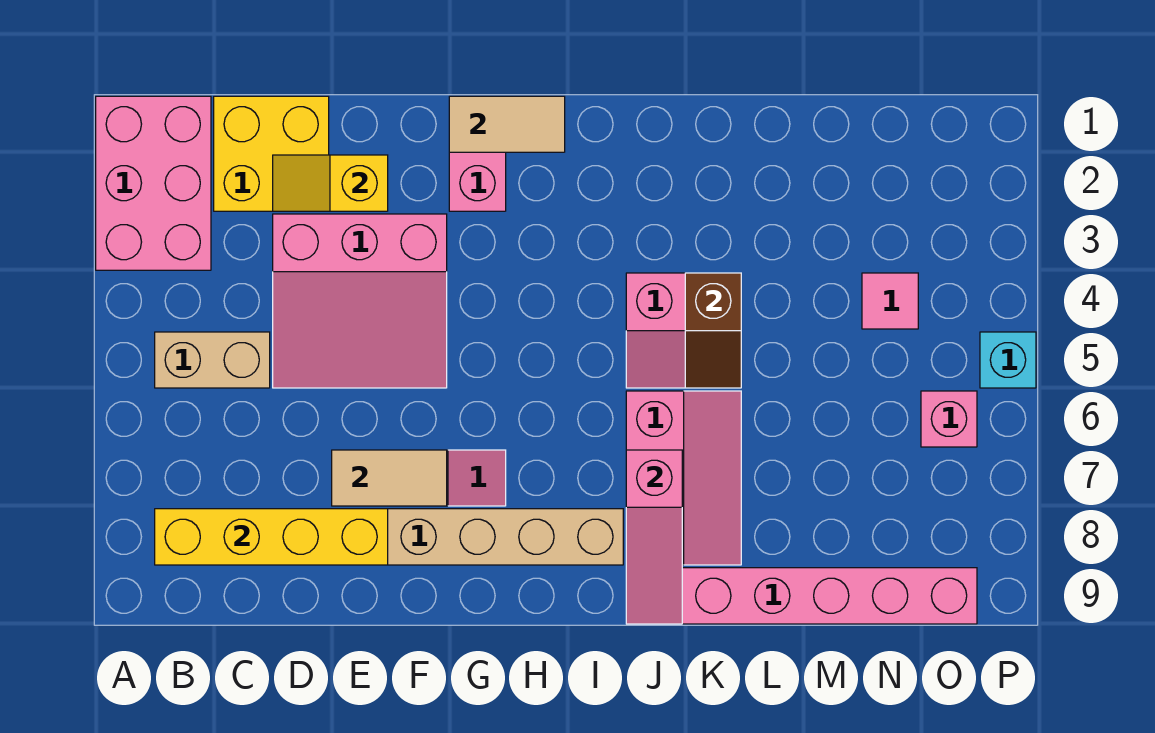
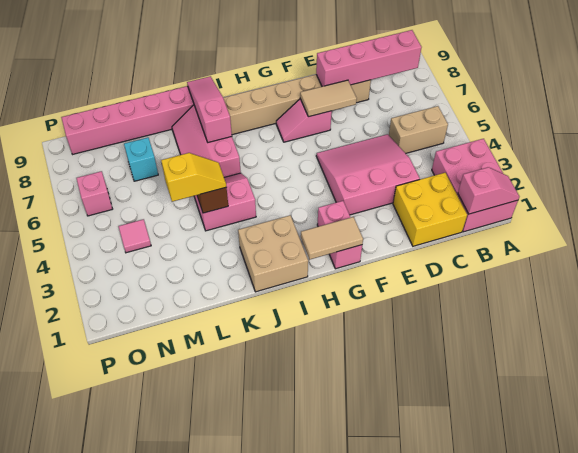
none -> pink 1x2 slope [458,167,519,214]
yellow 1x4 brick [155,509,388,565] -> pink 1x4 brick [316,30,422,87]
yellow 1x2 slope [273,155,388,211] -> yellow 1x2 slope moved to [161,153,226,202]
none -> tan 2x2 brick [238,215,308,292]
cyan 1x1 brick [980,332,1036,388] -> cyan 1x1 brick moved to [124,138,158,181]

